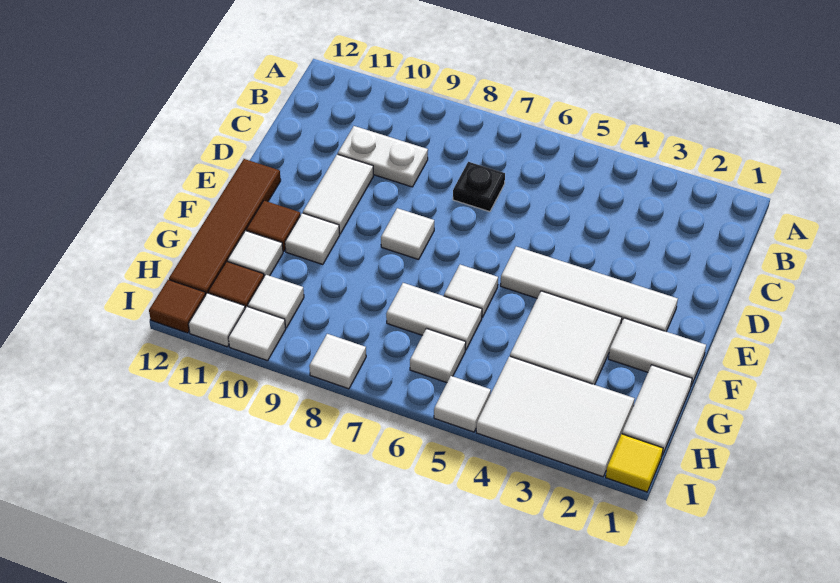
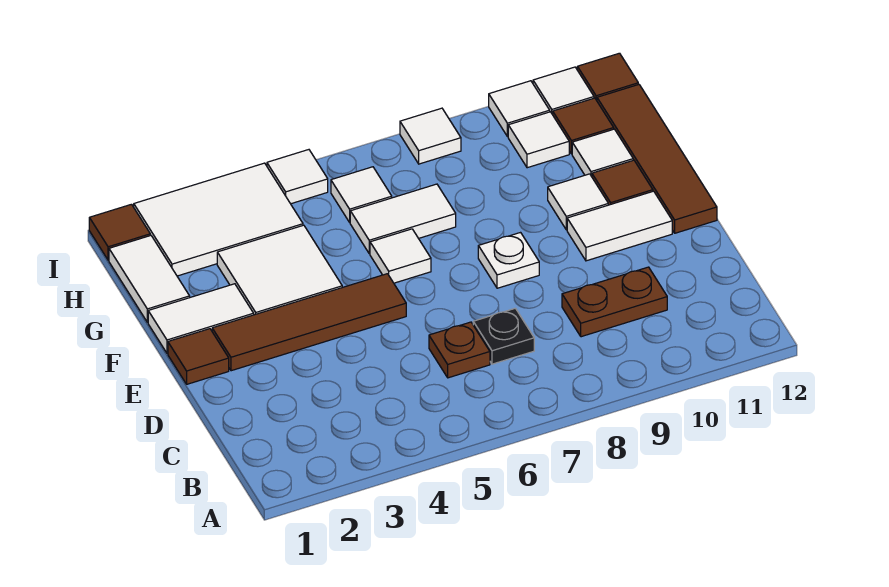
none -> brown 1x1 plate [429,322,490,378]
white 1x2 plate [338,126,428,187] -> brown 1x2 plate [562,267,667,337]
white 1x2 tile [303,154,373,234] -> white 1x2 tile turned to [567,191,672,261]
none -> brown 1x1 tile [168,329,229,384]
white 1x4 tile [500,247,678,331] -> brown 1x4 tile [212,274,406,371]
white 1x1 tile [381,208,434,259] -> white 1x1 plate [478,233,539,288]
yellow 1x1 tile [606,434,663,492] -> brown 1x1 tile [89,204,150,260]

